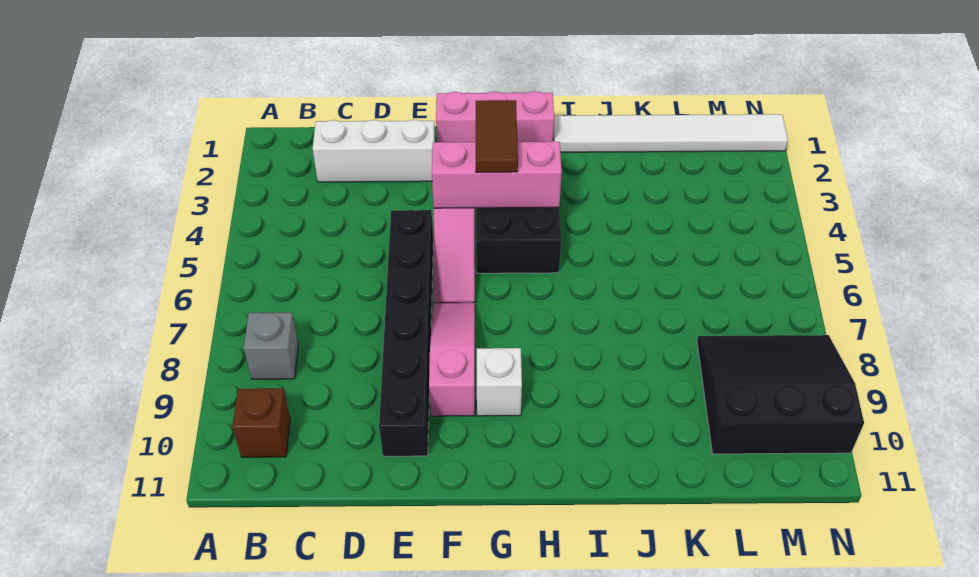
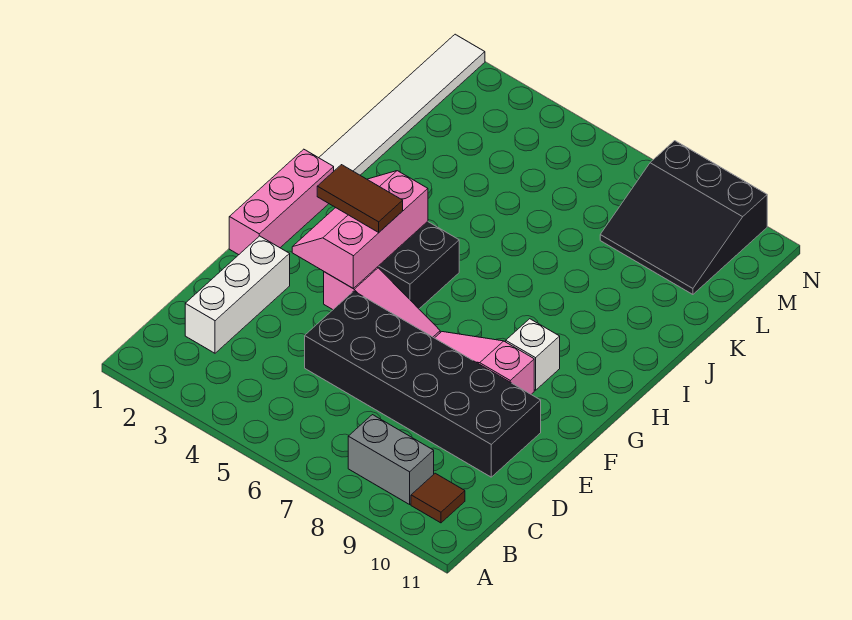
grey 1x1 brick [244,313,298,379] -> grey 1x2 brick [348,415,434,504]
brown 1x1 brick [233,388,290,457] -> brown 1x1 tile [411,473,465,523]
black 1x6 brick [379,210,433,456] -> black 2x6 brick [305,291,541,477]
black 3x3 slope [697,335,864,454] -> black 3x3 slope turned to [600,141,767,294]

